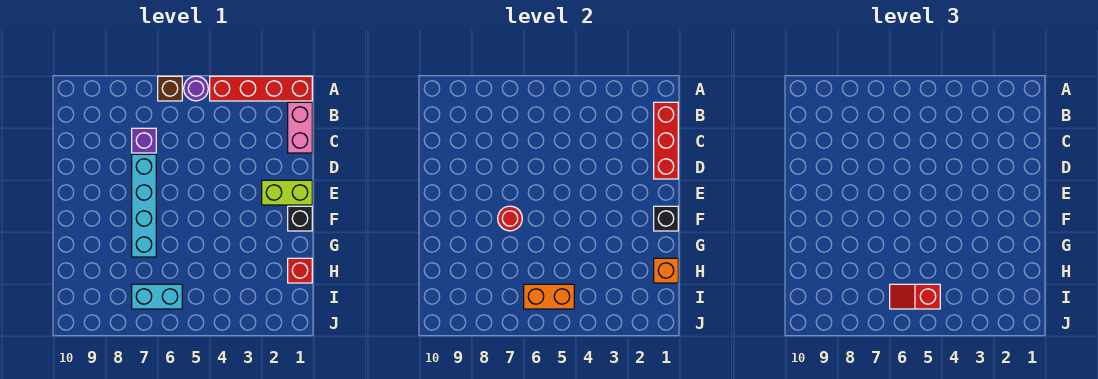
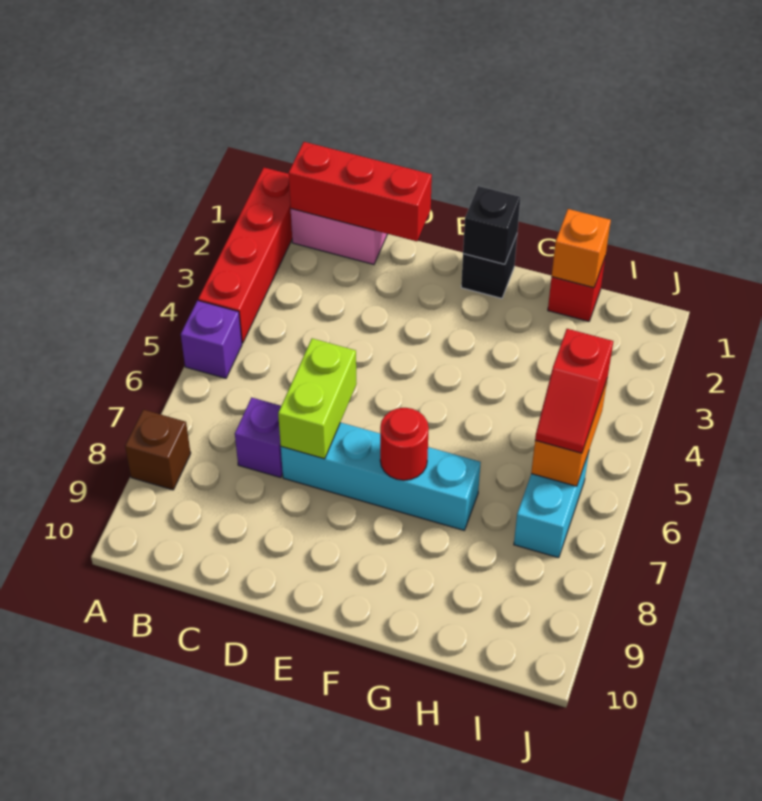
purple 1x1 round brick [184,76,208,101] -> purple 1x1 brick [181,300,242,378]
brown 1x1 brick [158,76,182,101] -> brown 1x1 brick moved to [125,410,191,490]
lime 1x2 brick [262,180,312,205] -> lime 1x2 brick moved to [278,338,357,459]

